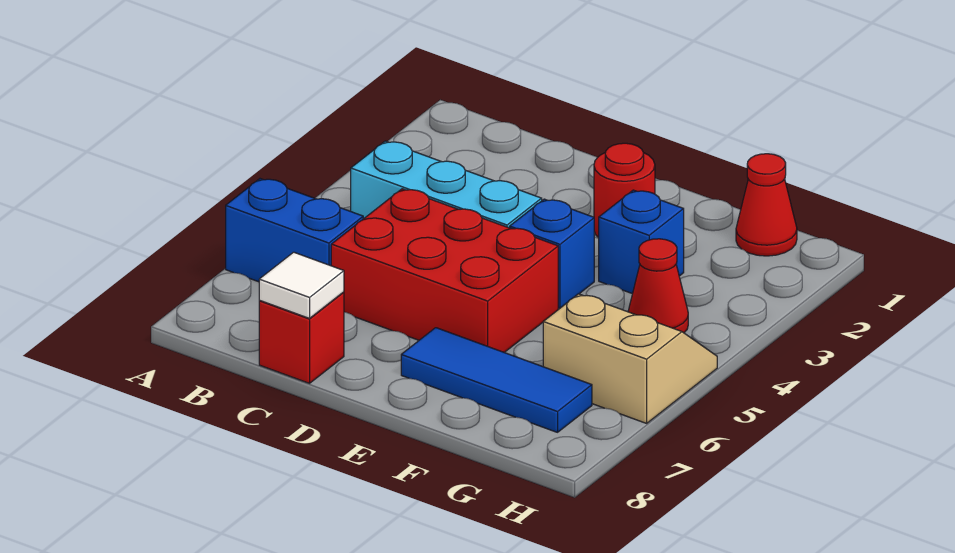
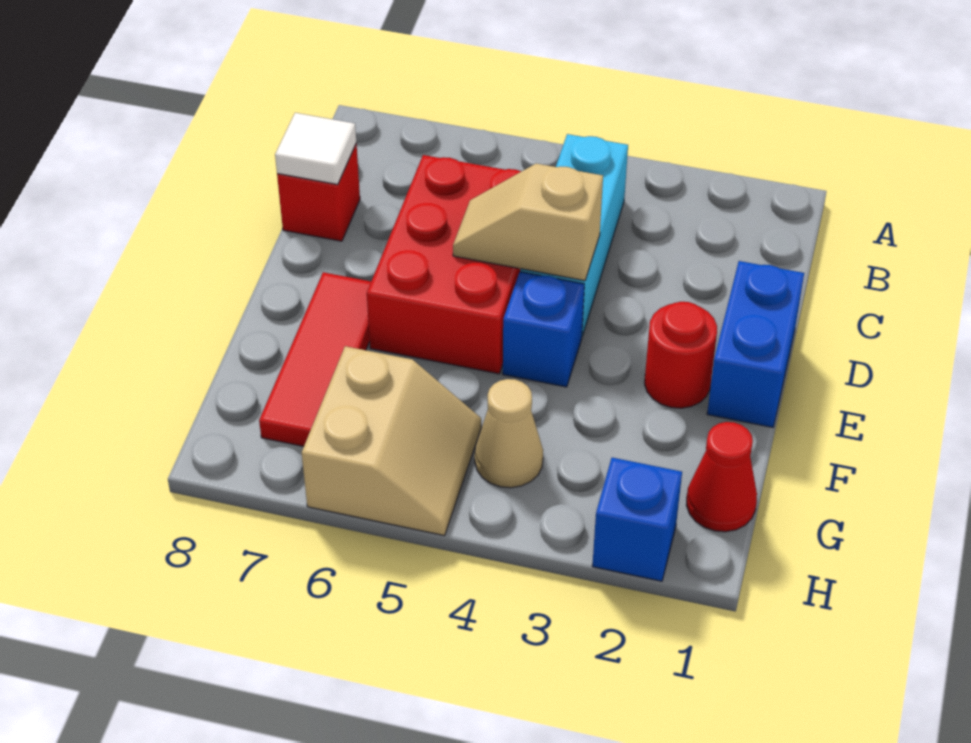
blue 1x2 brick [226,179,363,282] -> blue 1x2 brick moved to [707,261,804,427]
none -> tan 1x2 slope [453,164,603,281]
blue 1x3 tile [401,328,592,432] -> red 1x3 tile [259,272,371,446]
blue 1x1 brick [599,190,684,294] -> blue 1x1 brick moved to [592,458,682,581]
red 1x1 cone [628,239,688,333] -> tan 1x1 cone [475,379,543,488]

